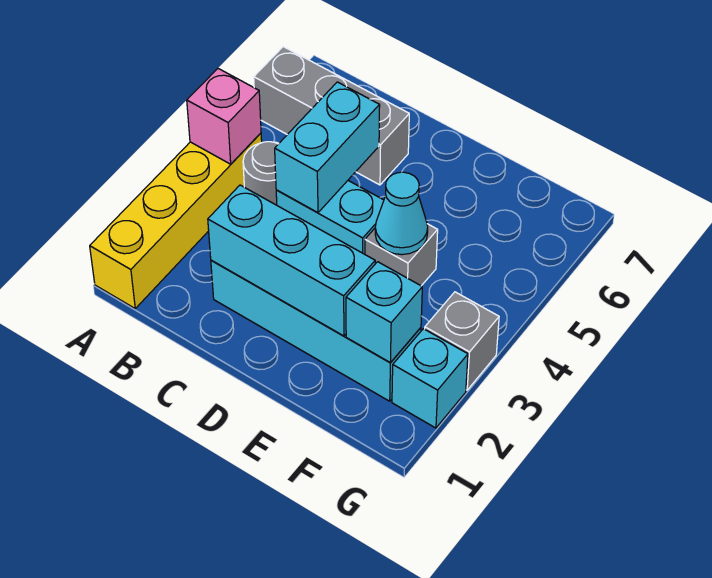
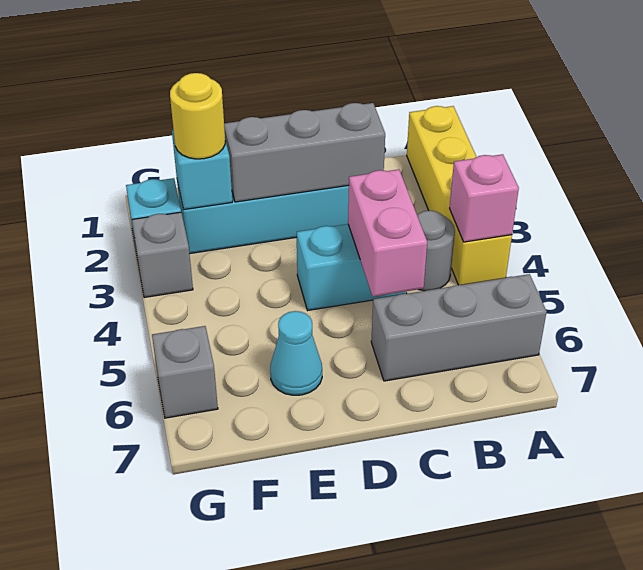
cyan 1x3 brick [208,185,375,336] -> grey 1x3 brick [224,103,385,202]
cyan 1x2 brick [275,82,380,213] -> pink 1x2 brick [348,169,427,297]
grey 1x1 brick [365,224,438,286] -> grey 1x1 brick moved to [152,326,218,418]
cyan 1x1 cone [375,172,428,255] -> cyan 1x1 cone moved to [270,311,322,395]
none -> yellow 1x1 round brick [170,73,225,159]

